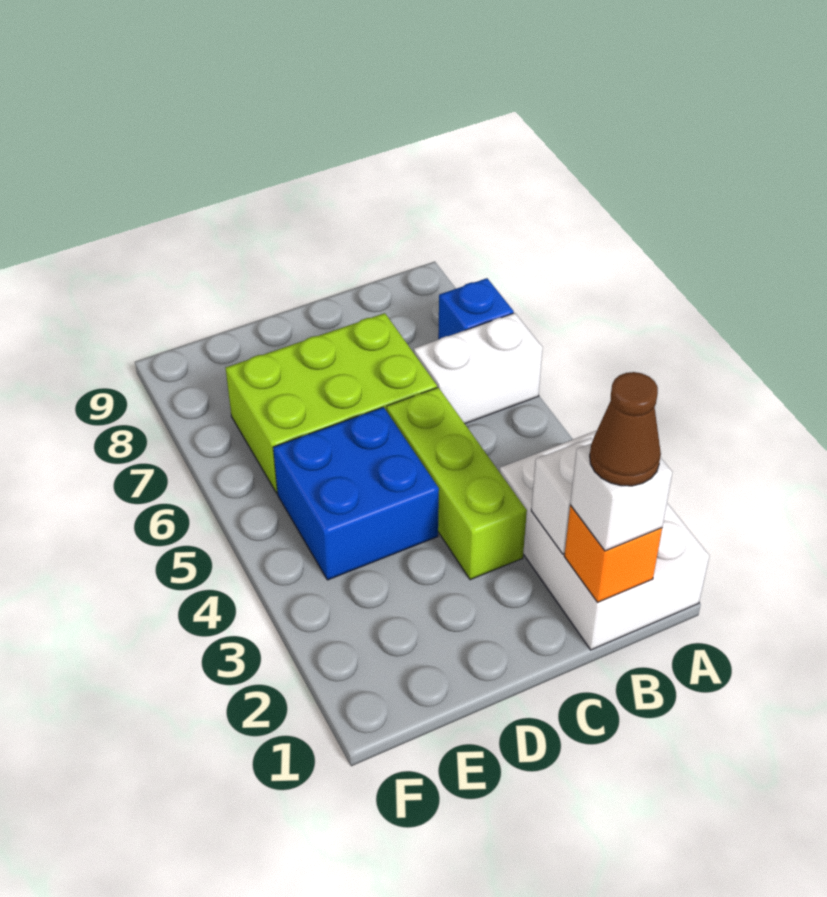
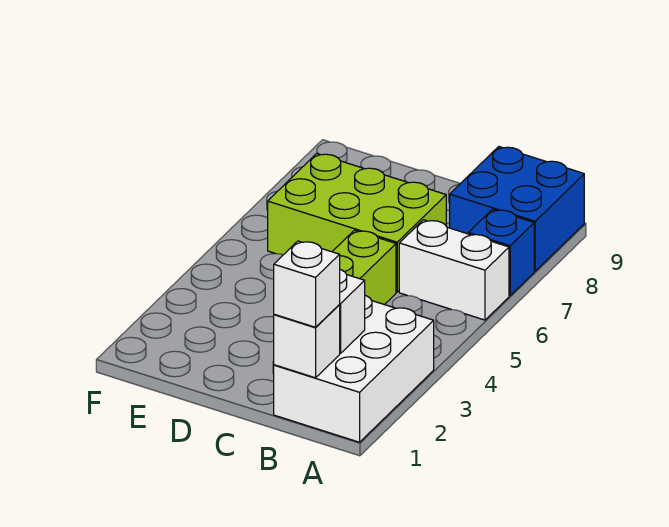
orange 1x1 brick [564,505,662,602] -> white 1x1 brick [274,305,340,378]
brown 1x1 cone [590,372,661,486] -> none
blue 2x2 brick [273,407,439,580] -> blue 2x2 brick moved to [450,147,584,271]

